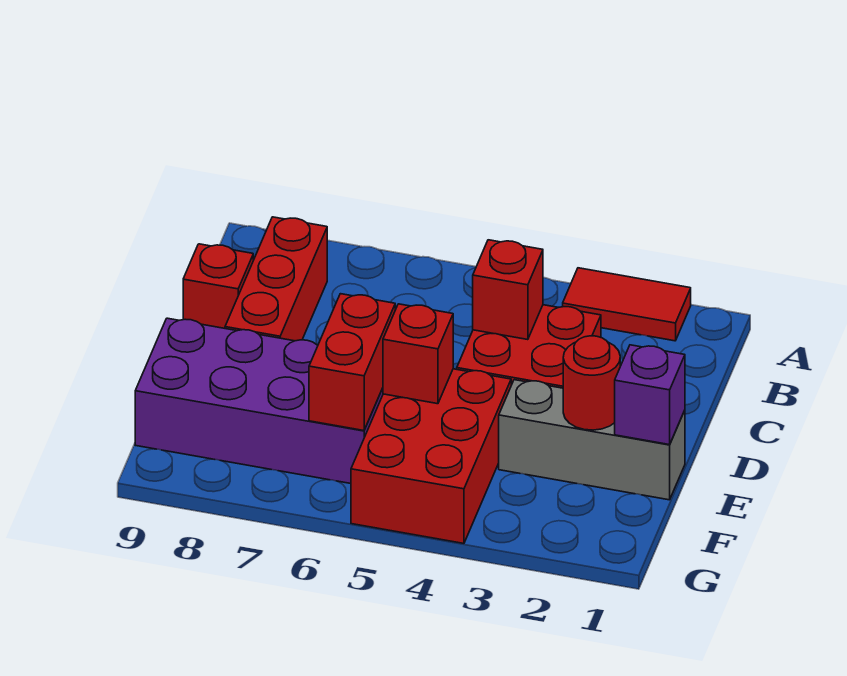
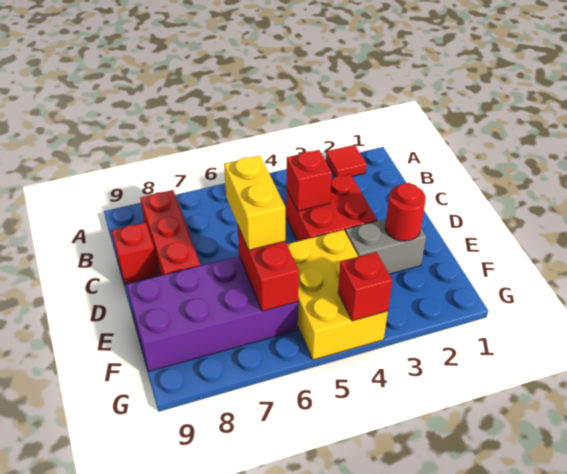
red 1x2 tile [563,268,691,341] -> red 1x1 tile [326,145,367,177]
none -> yellow 1x2 brick [224,156,285,250]
grey 1x3 brick [499,380,685,500] -> grey 1x2 brick [345,219,426,274]
purple 1x1 brick [615,345,685,445] -> none
red 2x3 brick [351,369,511,543] -> yellow 2x3 brick [287,230,388,360]
red 1x1 brick [383,304,453,404] -> red 1x1 brick moved to [338,252,392,321]

